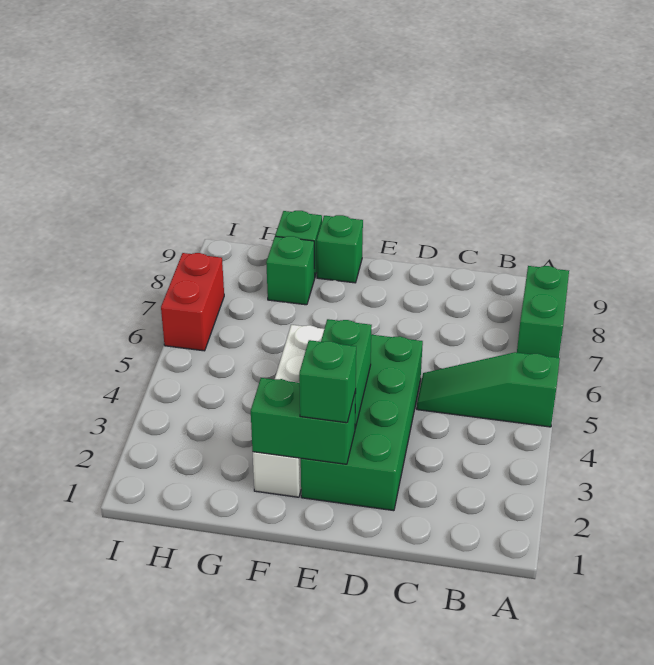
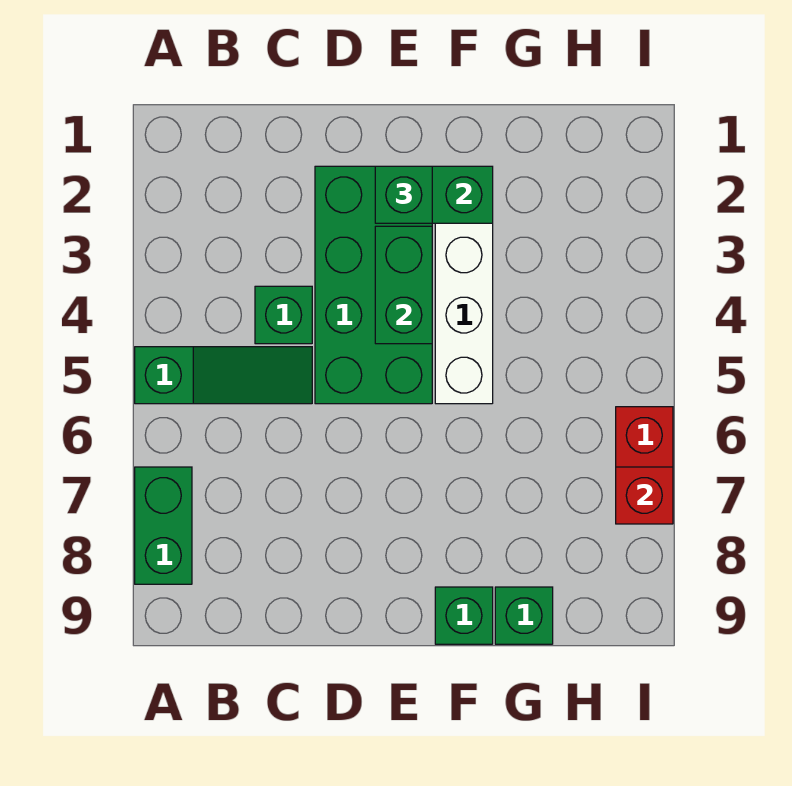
green 1x1 brick [266,236,315,305] -> green 1x1 brick moved to [255,286,312,344]
none -> red 1x1 brick [616,467,673,524]

